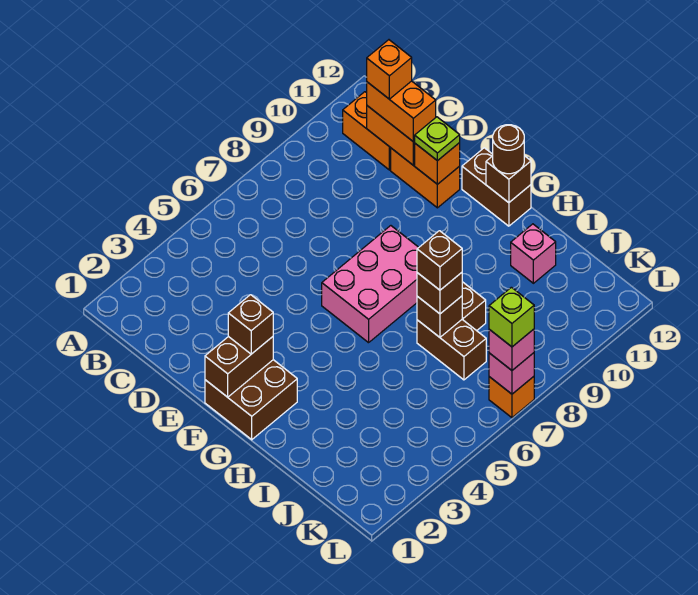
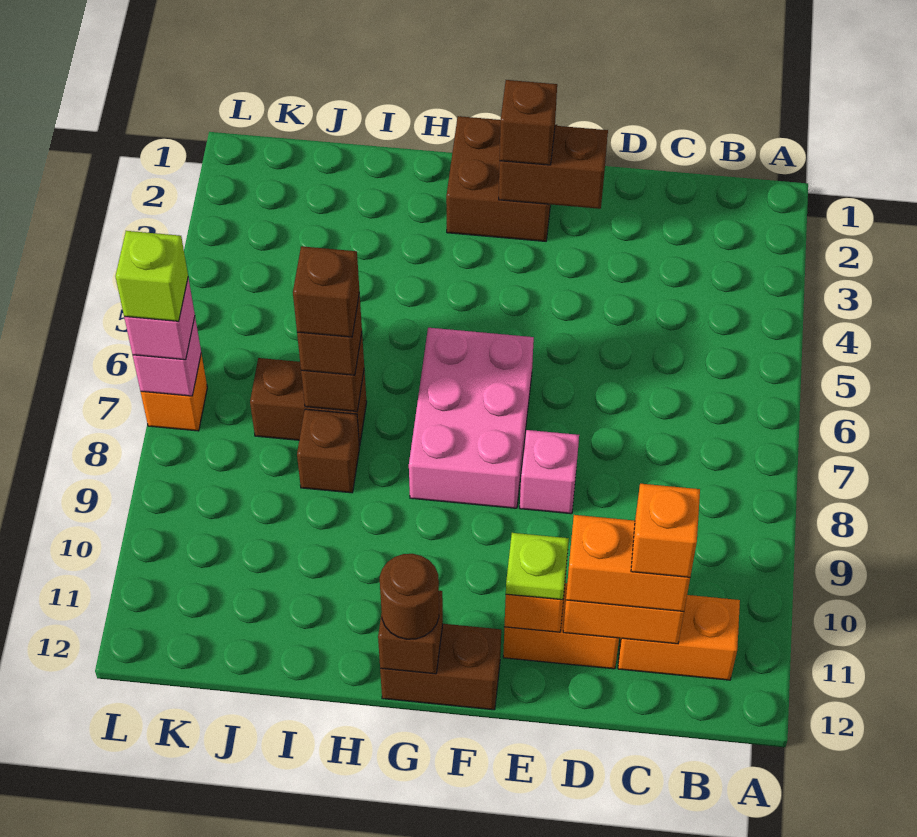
brown 1x2 brick [205,336,273,397] -> brown 1x2 brick turned to [499,126,608,209]
pink 1x1 brick [511,224,556,283] -> pink 1x1 brick moved to [520,430,579,514]

